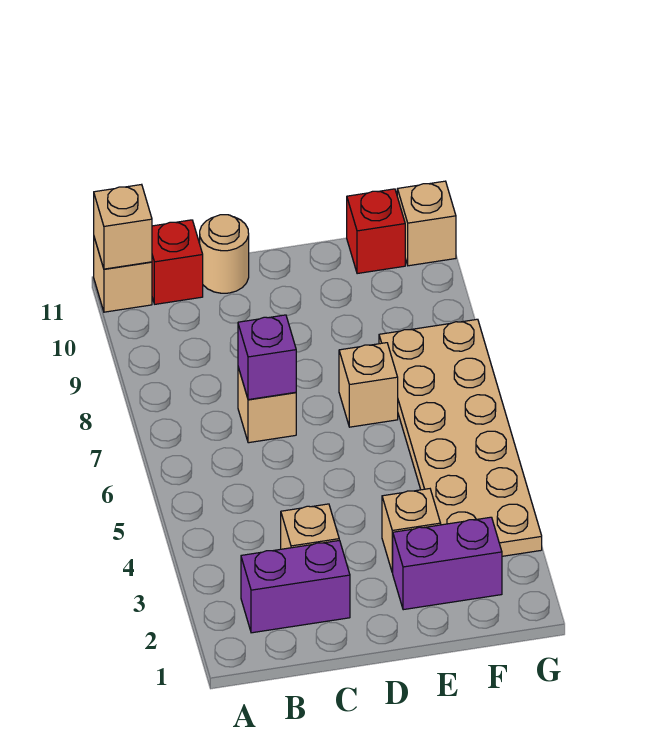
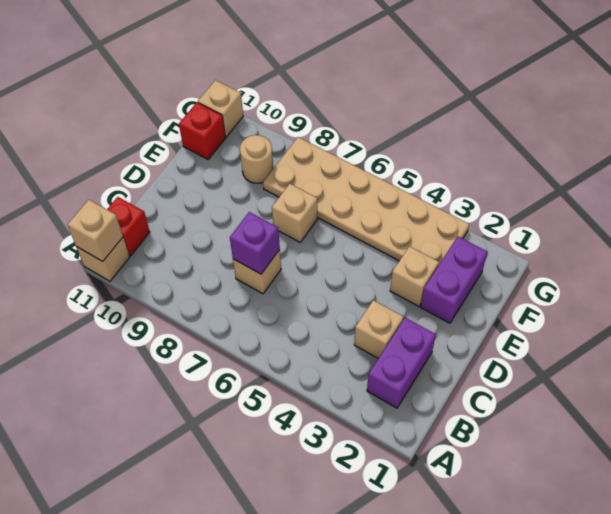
tan 1x1 round brick [200,215,249,293] -> tan 1x1 round brick moved to [240,135,273,183]

